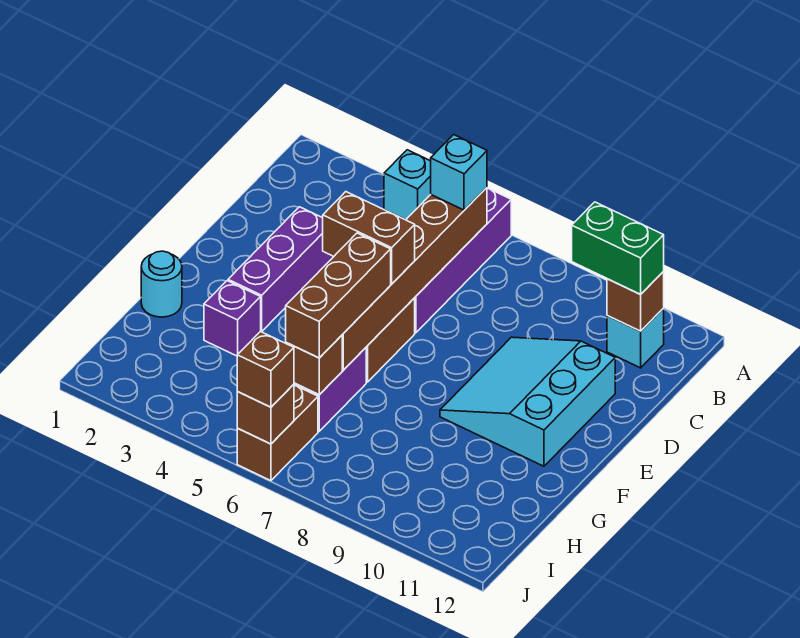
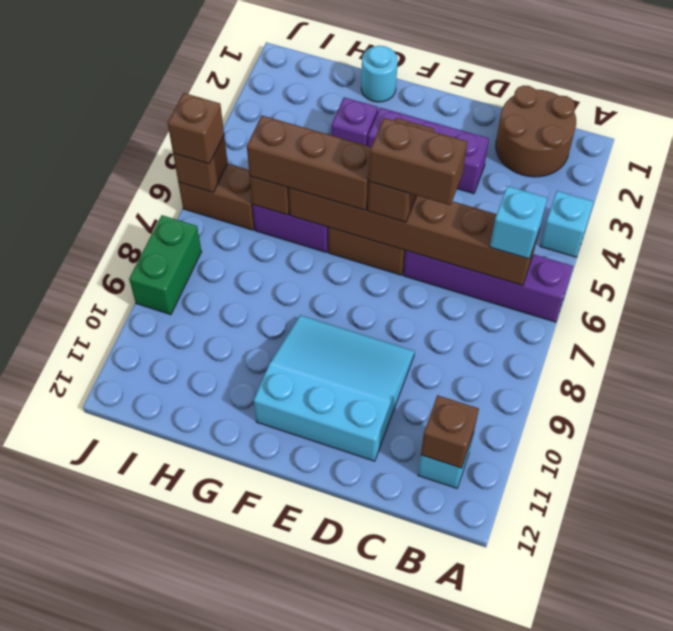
none -> brown 2x2 round brick [496,85,576,177]
green 1x2 brick [572,202,664,294] -> green 1x2 brick moved to [129,215,202,315]
none -> brown 1x2 brick [369,118,467,205]

